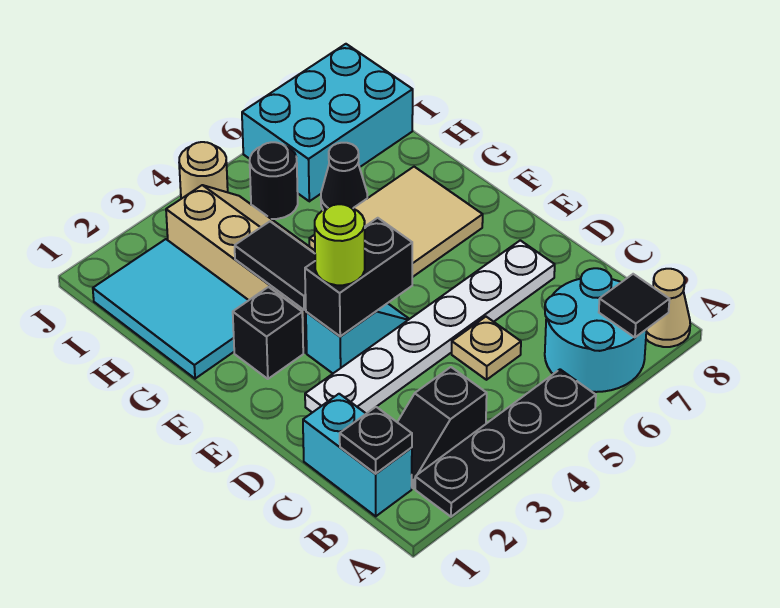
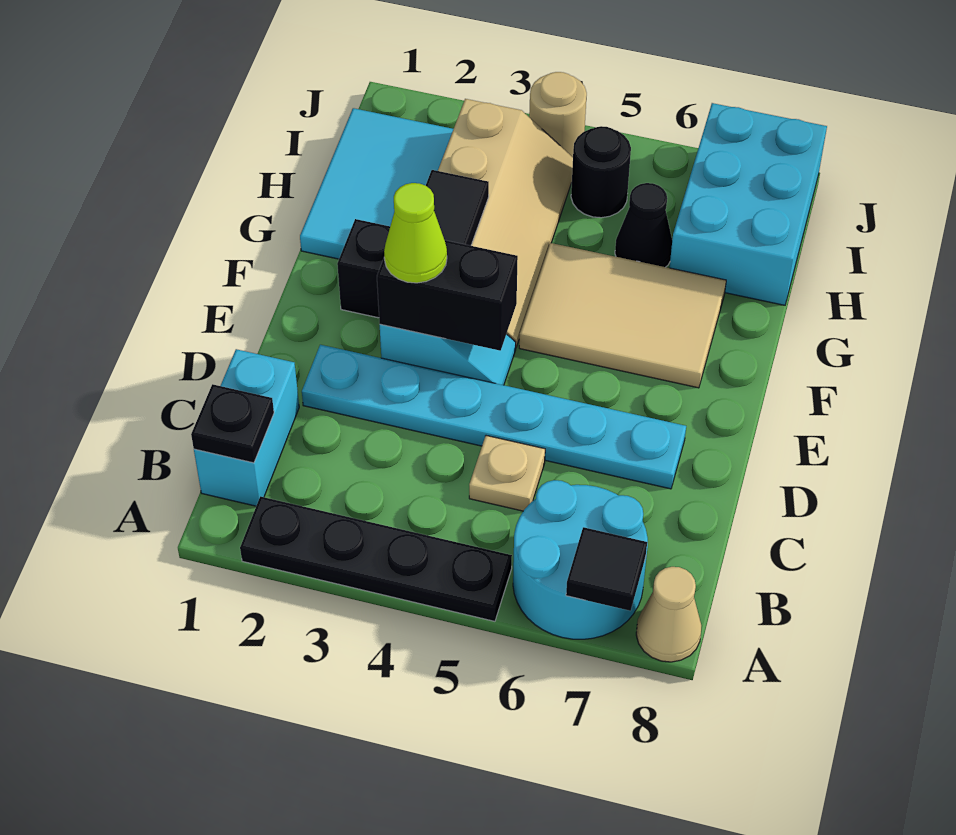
black 1x2 slope [397,367,487,488] -> none
white 1x6 plate [305,240,555,414] -> cyan 1x6 plate [302,345,686,489]
lime 1x1 round brick [315,204,365,285] -> lime 1x1 cone [384,183,447,283]
cyan 2x3 brick [242,44,413,201] -> cyan 2x3 brick turned to [670,103,827,305]

